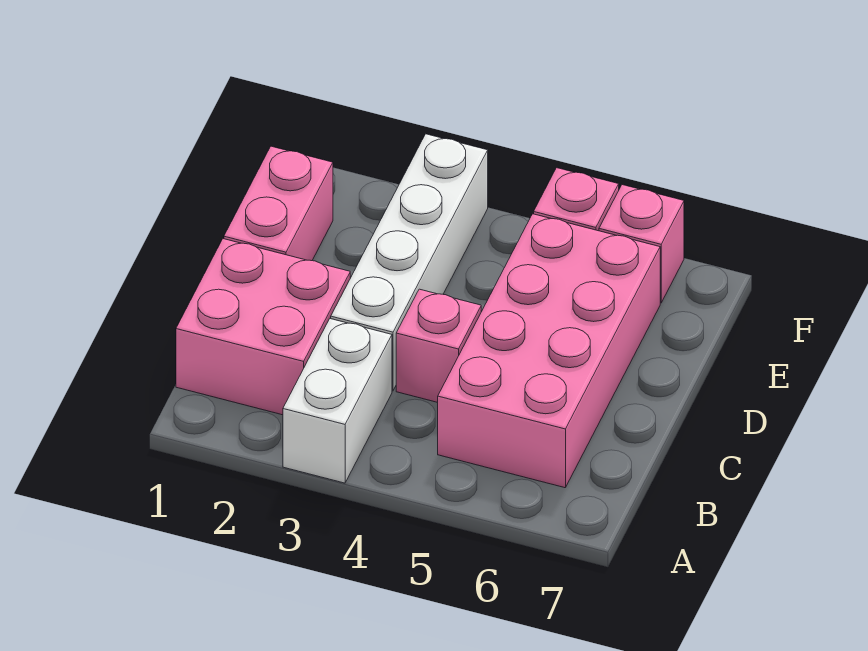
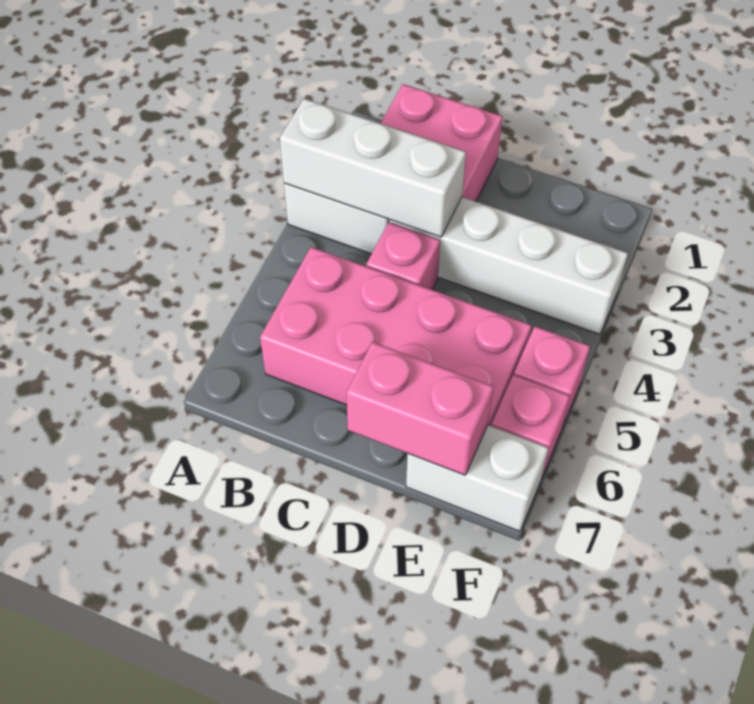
none -> white 1x3 brick [280,98,466,237]
pink 1x2 brick [224,146,333,261] -> pink 1x2 brick moved to [346,342,493,475]
none -> white 1x2 brick [406,425,548,531]

